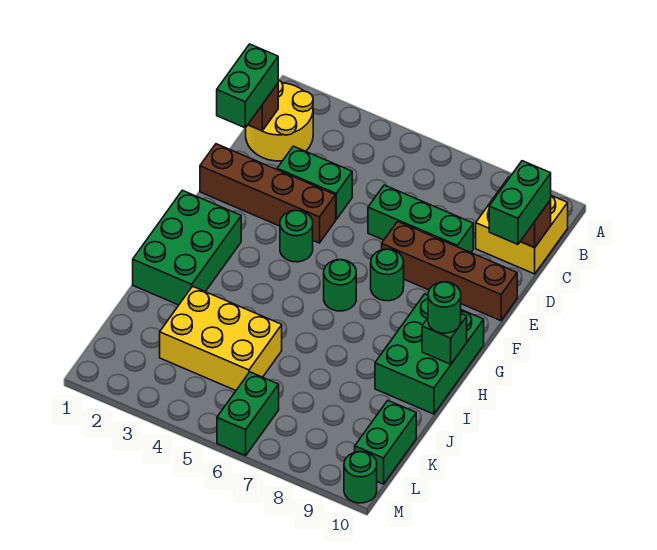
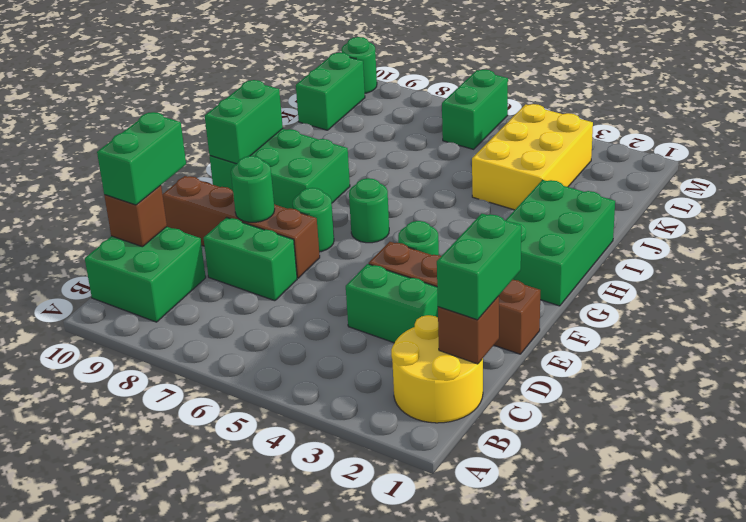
yellow 2x2 brick [476,177,568,274] -> green 2x2 brick [85,227,206,322]
green 1x3 brick [368,185,473,252] -> green 1x2 brick [204,217,297,301]
green 2x3 brick [375,294,484,414] -> green 2x3 brick turned to [210,129,350,209]
green 1x1 brick [422,314,467,364] -> green 1x2 brick [205,80,283,164]
green 1x1 round brick [428,282,461,333] -> green 1x1 round brick moved to [231,156,275,222]
yellow 2x3 brick [160,286,282,390] -> yellow 2x3 brick turned to [472,104,593,210]

